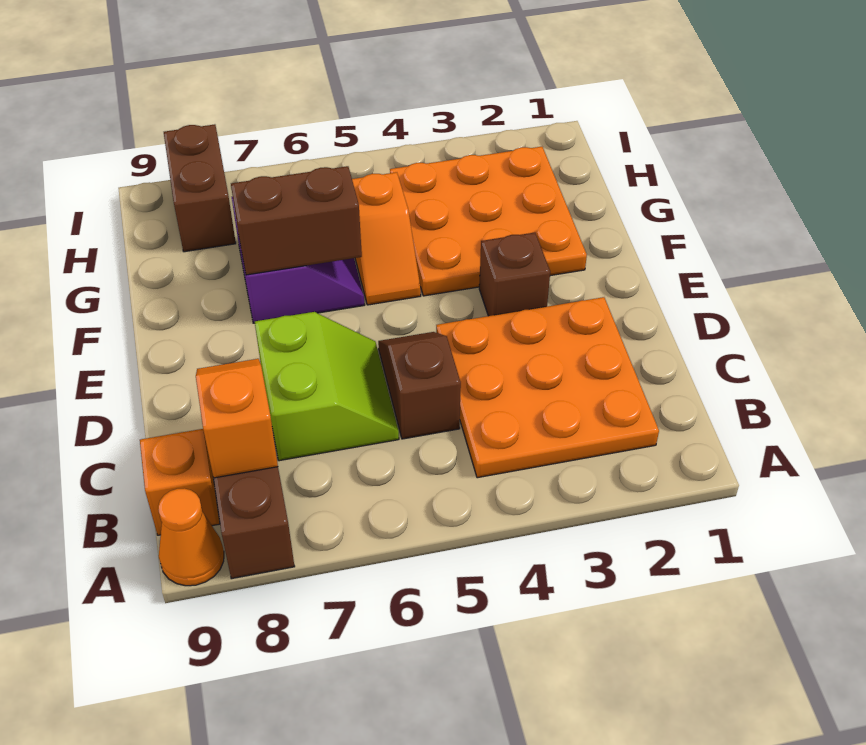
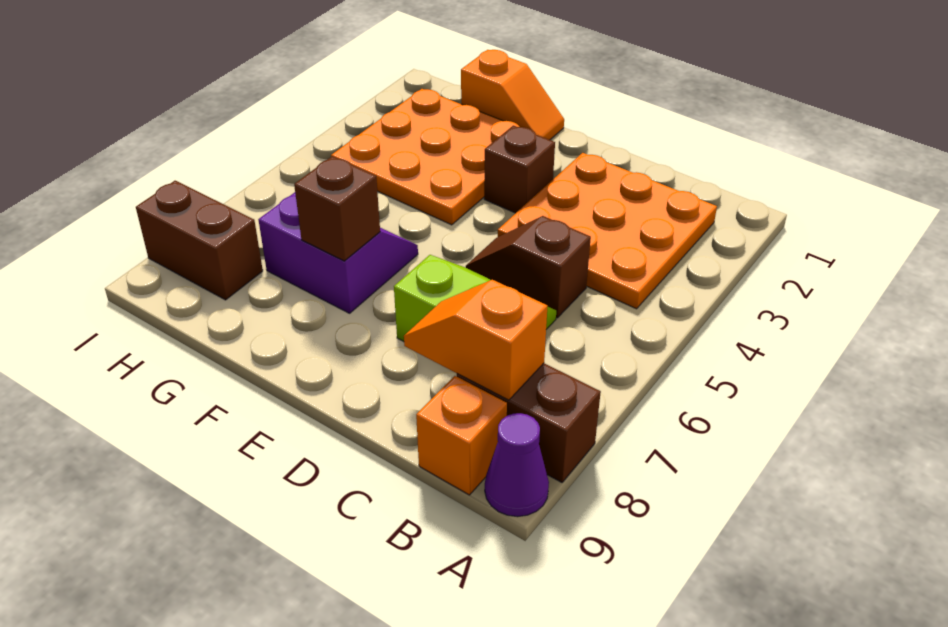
orange 1x1 cone [158,488,224,586] -> purple 1x1 cone [485,413,549,517]
orange 1x2 slope [352,172,421,305] -> orange 1x2 slope moved to [461,50,564,140]
brown 1x2 brick [231,166,362,275] -> brown 1x1 brick [294,156,380,261]

